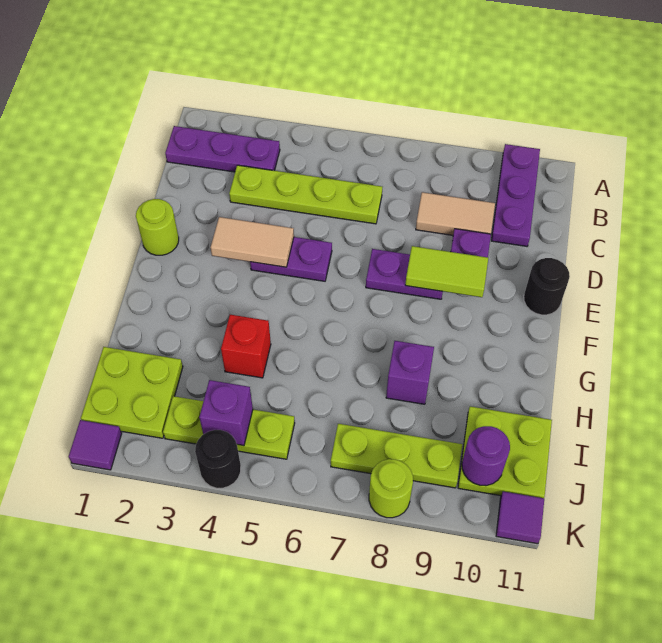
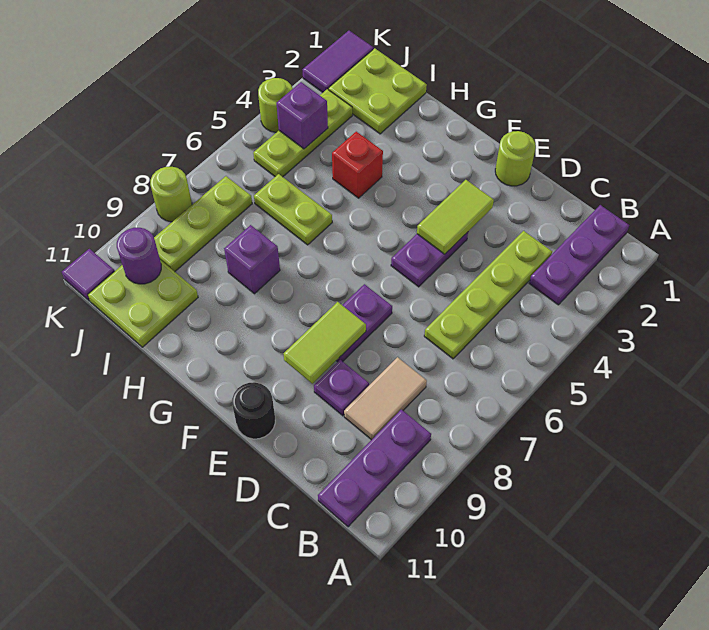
purple 1x3 plate [491,144,540,246] -> purple 1x3 plate turned to [318,409,431,527]
tan 1x2 tile [210,217,294,267] -> lime 1x2 tile [417,180,494,254]
none -> lime 1x2 plate [254,174,332,245]
purple 1x1 tile [68,420,122,470] -> purple 1x2 tile [303,31,373,92]
black 1x1 round brick [195,430,241,488] -> lime 1x1 round brick [258,78,293,132]

